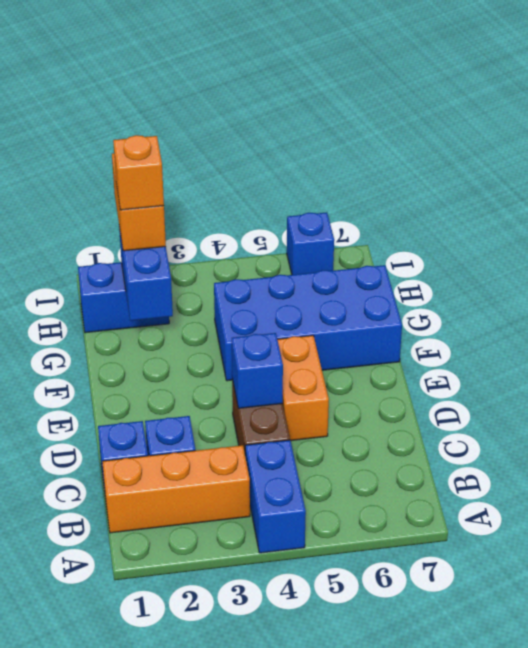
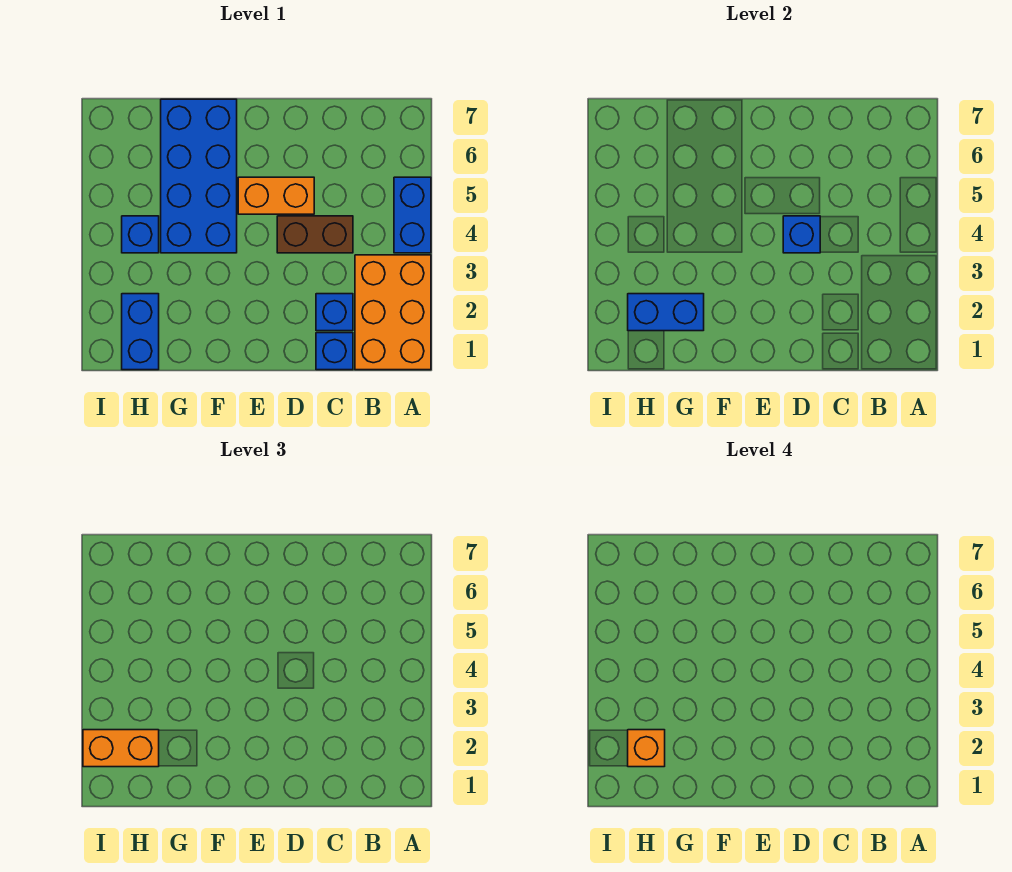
blue 1x2 brick [245,440,306,553] -> blue 1x2 brick turned to [394,177,431,253]
orange 1x3 brick [102,445,250,533] -> orange 2x3 brick [355,255,431,370]
blue 1x1 brick [287,212,334,275] -> blue 1x1 brick moved to [122,216,159,253]

